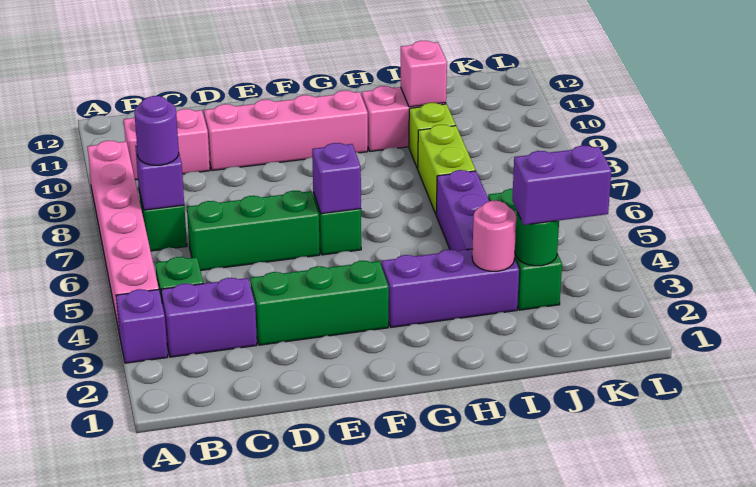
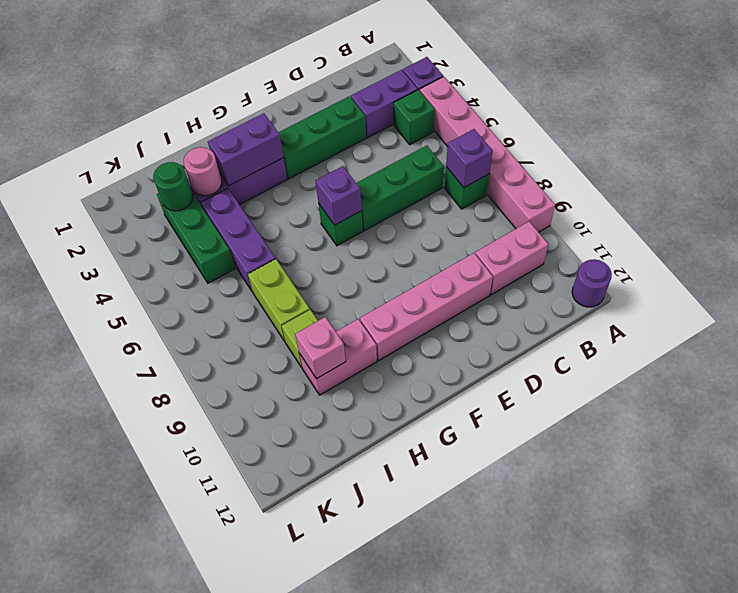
purple 1x1 round brick [134,96,179,165] -> purple 1x1 round brick moved to [572,259,612,307]
purple 1x2 brick [512,145,612,225] -> purple 1x2 brick moved to [208,113,284,186]

